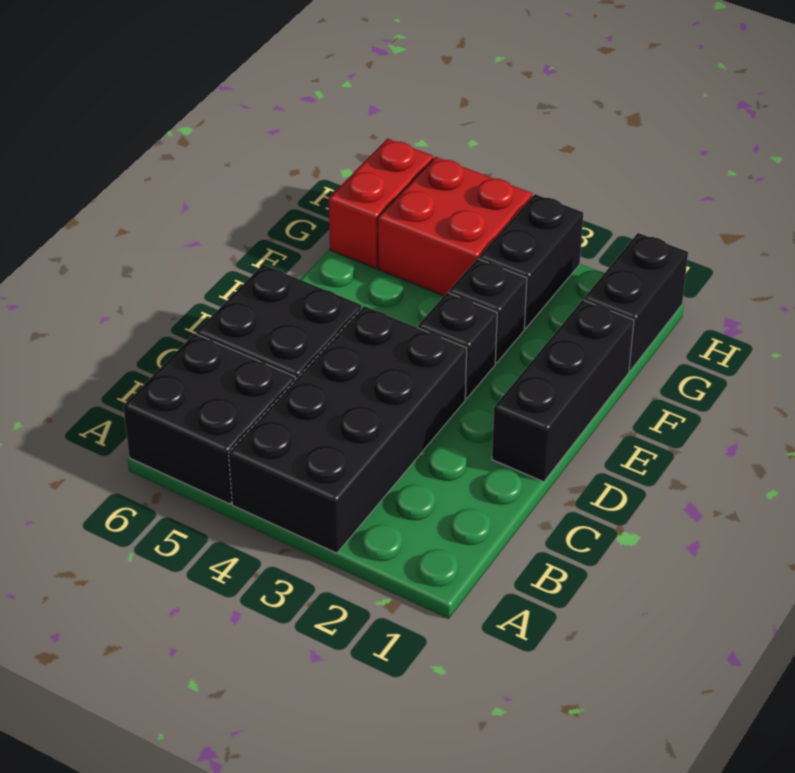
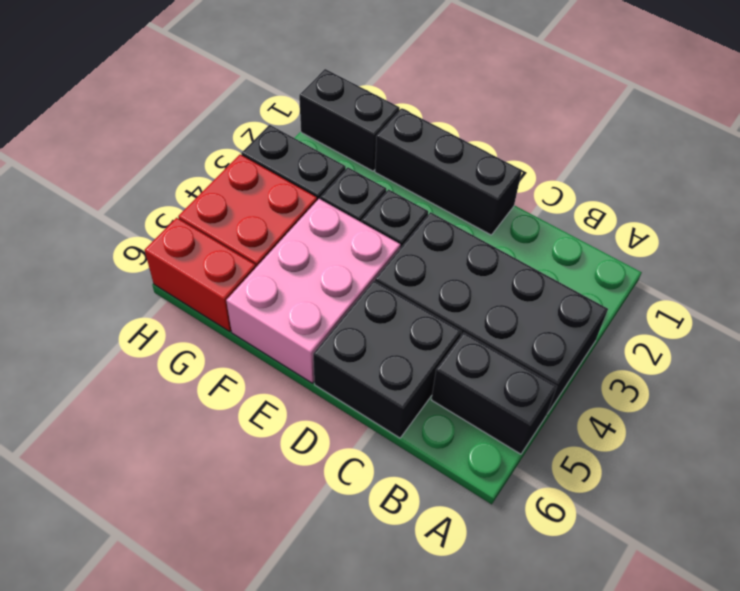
black 2x2 brick [124,334,295,504] -> black 1x2 brick [431,333,557,454]
none -> pink 2x3 brick [226,199,401,383]

